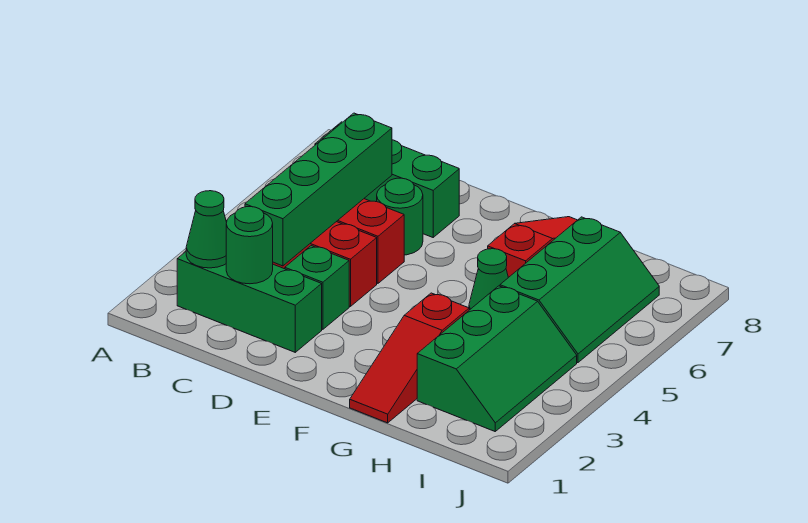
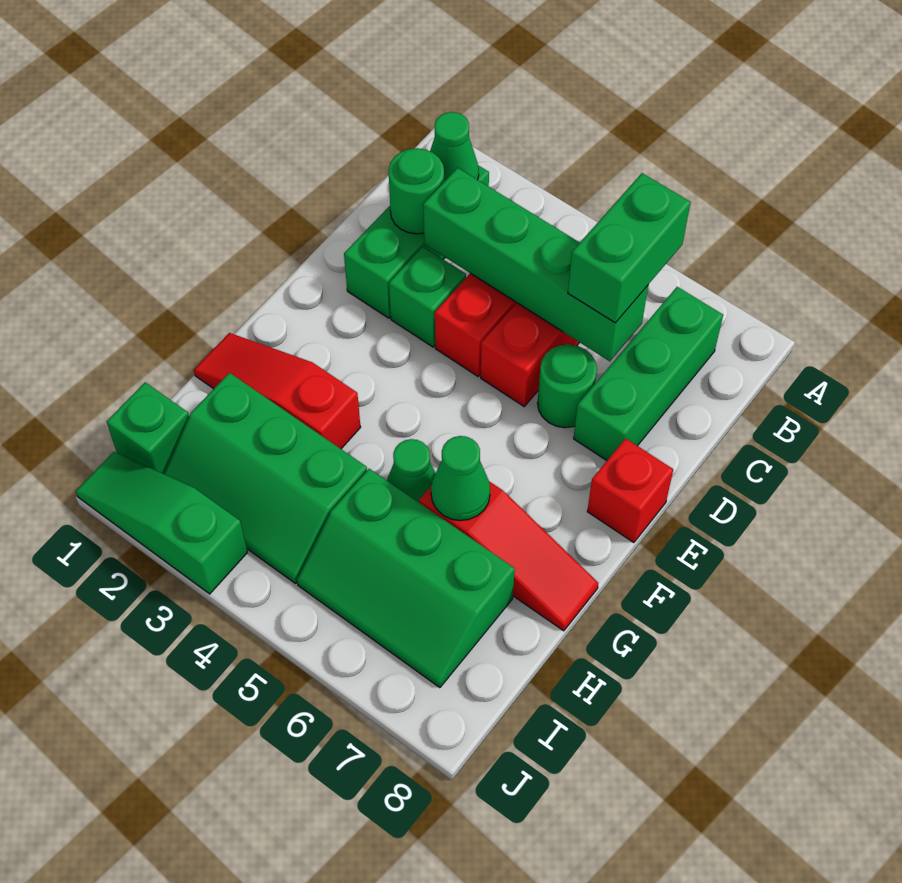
none -> green 1x2 brick [568,173,691,323]
none -> red 1x1 brick [587,438,673,543]
none -> green 1x1 cone [431,436,490,521]
none -> green 1x1 brick [107,382,189,474]
none -> green 1x3 slope [76,452,247,594]

